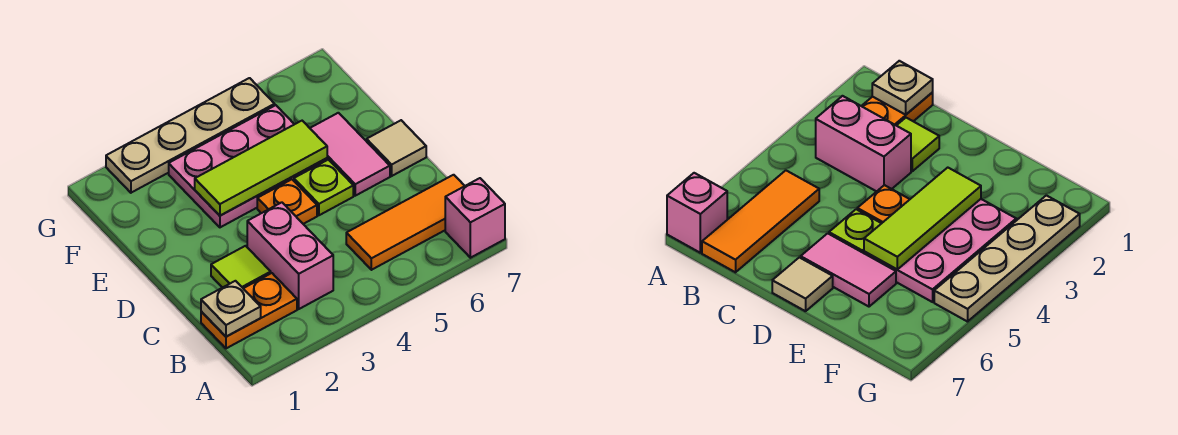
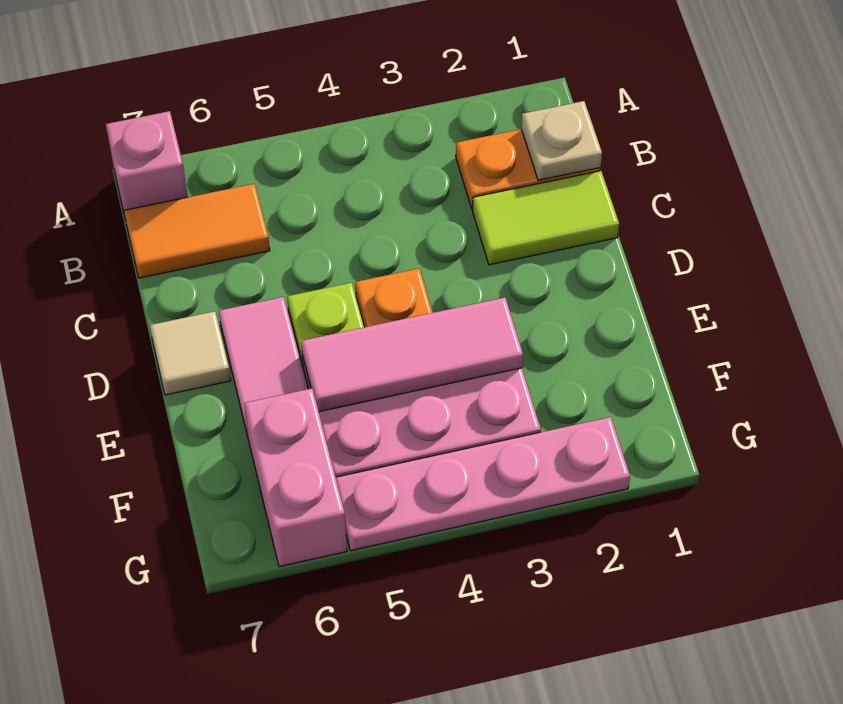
pink 1x2 brick [247,202,333,309] -> pink 1x2 brick moved to [244,388,347,567]
orange 1x3 tile [346,175,464,270] -> orange 1x2 tile [124,184,270,278]
lime 1x1 tile [211,246,271,288] -> lime 1x2 tile [472,171,619,265]
lime 1x3 tile [195,121,327,215] -> pink 1x3 tile [301,298,523,412]
tan 1x4 plate [106,78,275,193] -> pink 1x4 plate [336,417,630,551]

